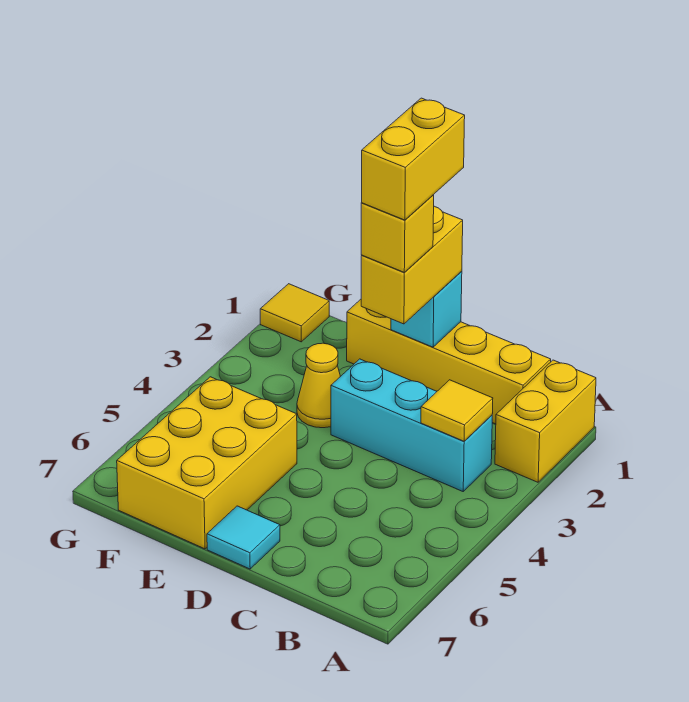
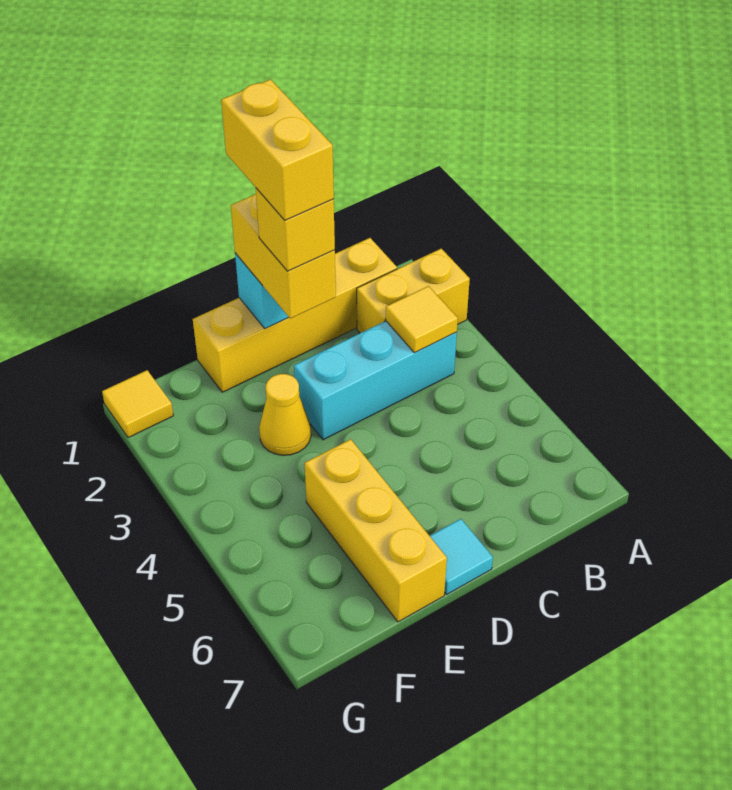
yellow 1x2 brick [495,360,596,482] -> yellow 1x2 brick turned to [357,249,470,333]
yellow 2x3 brick [117,377,297,549] -> yellow 1x3 brick [305,439,447,622]

